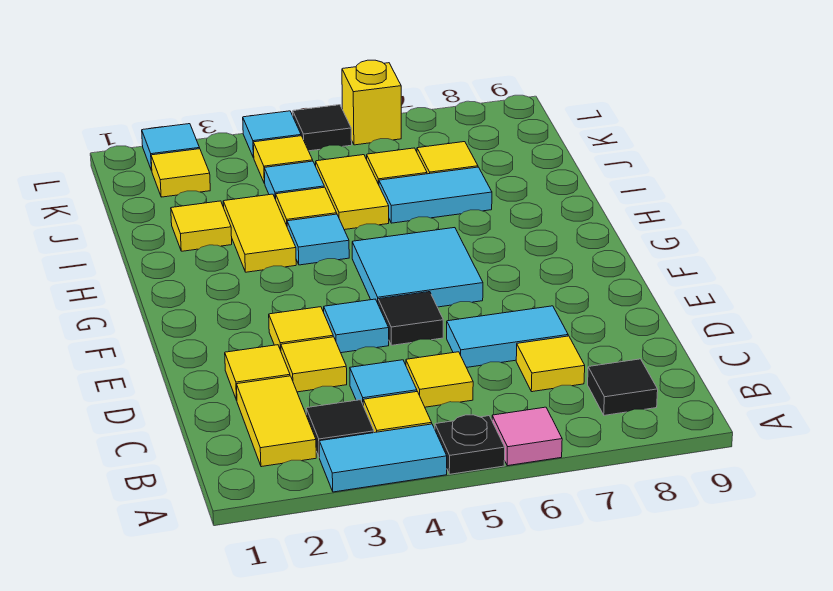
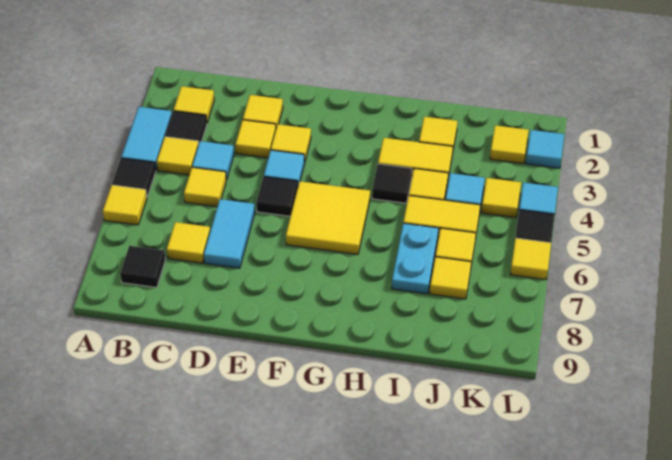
black 1x1 plate [435,415,505,474] -> black 1x1 tile [112,158,156,197]
pink 1x1 tile [492,407,562,466] -> yellow 1x1 tile [103,185,147,225]
yellow 1x2 tile [237,376,316,467] -> yellow 1x1 tile [174,86,214,123]
cyan 2x2 tile [352,228,483,307] -> yellow 2x2 tile [286,181,370,254]
cyan 1x1 tile [287,214,349,265] -> black 1x1 tile [372,164,412,203]
cyan 1x2 tile [379,167,492,223] -> cyan 1x2 plate [392,223,439,294]
yellow 1x1 brick [342,60,401,145] -> yellow 1x1 tile [510,238,551,280]

